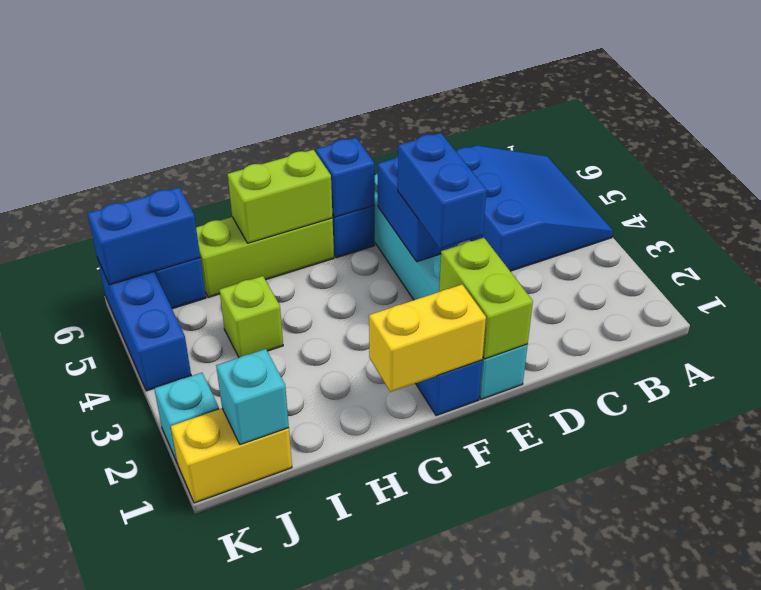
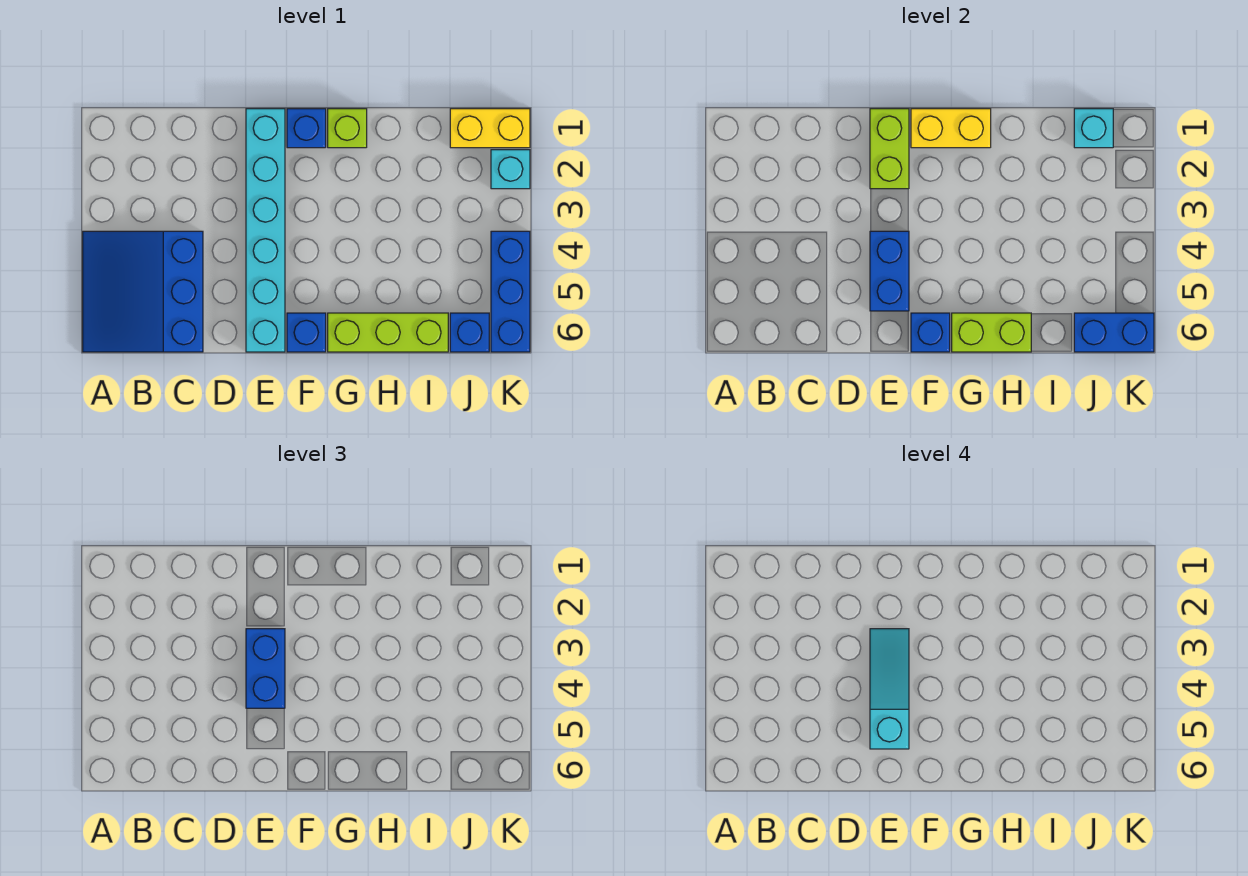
none -> cyan 1x3 slope [870,629,909,749]
lime 1x1 brick [219,276,283,357] -> lime 1x1 brick moved to [328,109,367,148]

